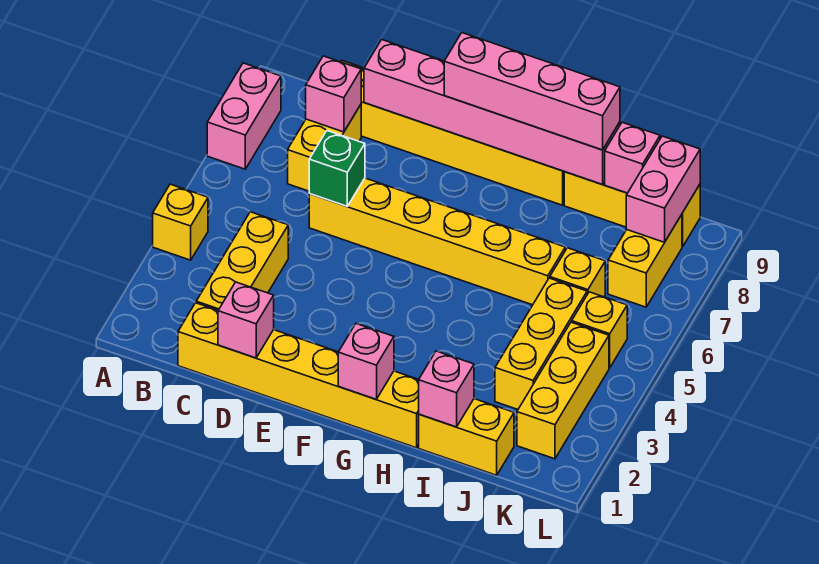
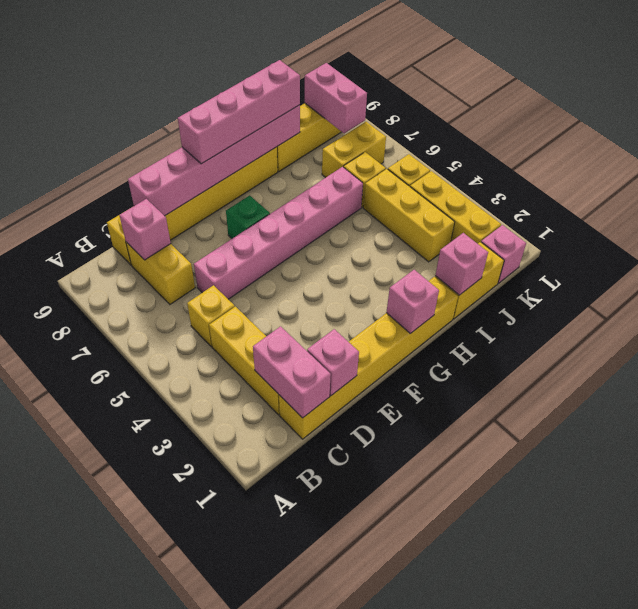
yellow 1x1 brick [153,184,208,260] -> yellow 1x1 brick moved to [187,285,235,346]
pink 1x2 brick [207,63,281,169] -> pink 1x2 brick moved to [253,326,331,418]
yellow 1x6 brick [309,178,565,305] -> pink 1x6 brick [194,167,363,299]
green 1x1 brick [309,131,365,206] -> green 1x1 brick moved to [226,195,270,238]
pink 1x1 brick [605,122,660,193] -> pink 1x1 brick moved to [481,225,526,283]
yellow 1x2 brick [608,215,682,307] -> yellow 1x2 brick turned to [322,122,386,178]

